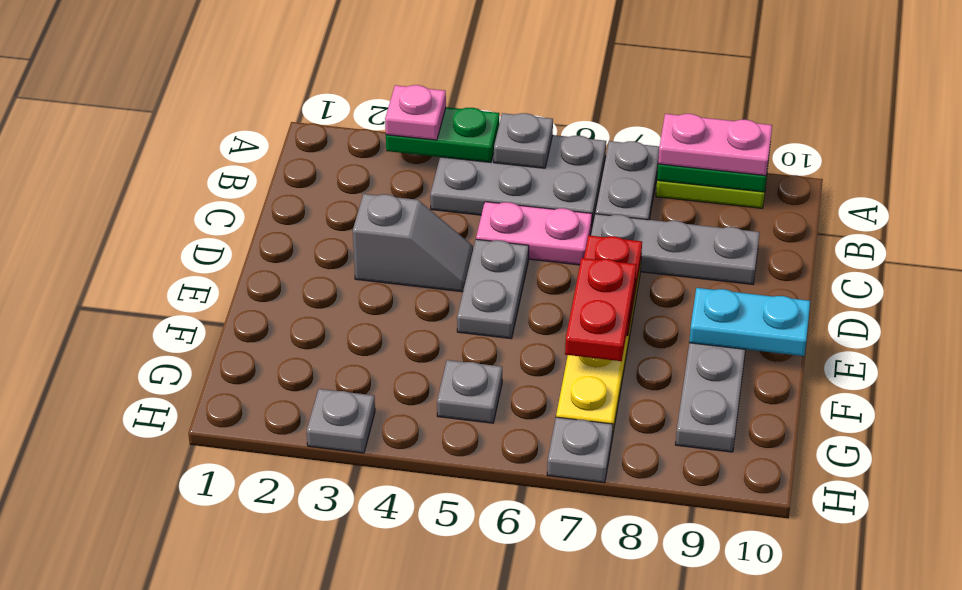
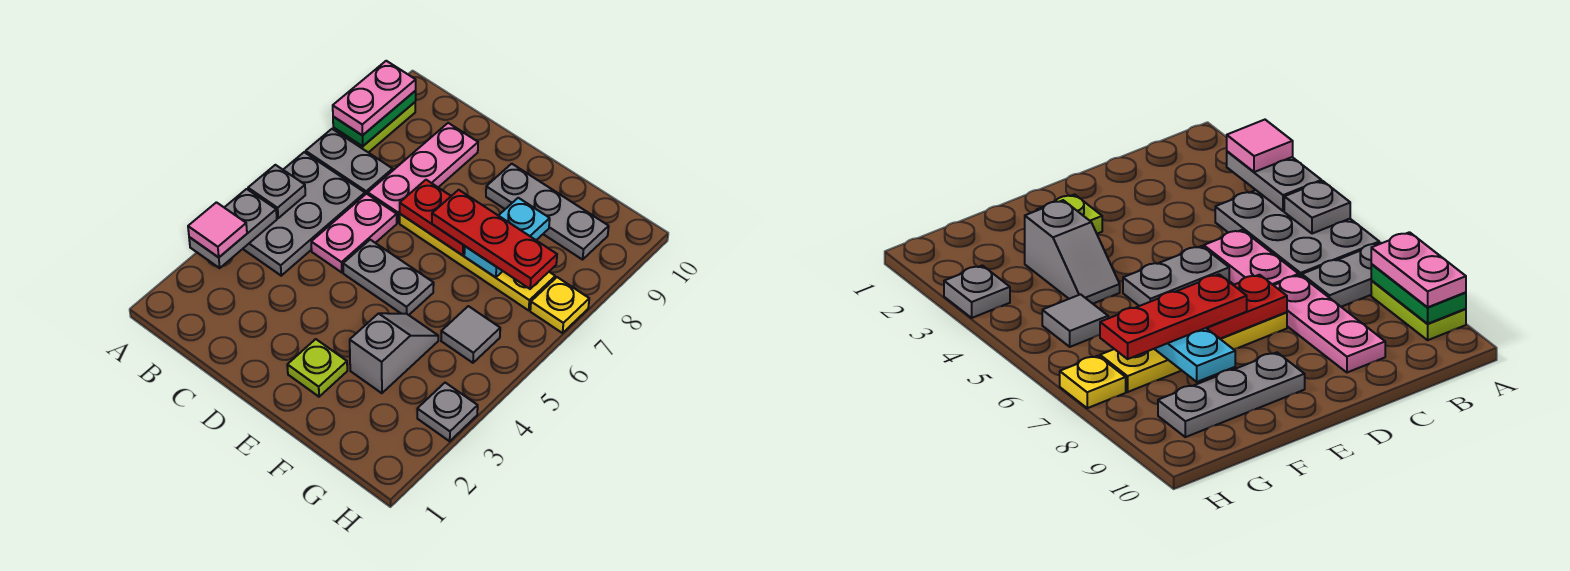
green 1x2 plate [386,107,499,162] -> grey 1x2 plate [189,189,277,268]
pink 1x1 plate [385,85,446,140] -> pink 1x1 tile [188,202,247,257]
grey 1x3 plate [591,214,760,284] -> pink 1x3 plate [368,123,478,223]
grey 1x2 slope [353,194,473,292] -> grey 1x2 slope moved to [350,313,438,393]
none -> lime 1x1 plate [287,339,347,397]
red 1x2 plate [565,258,637,361] -> red 1x3 plate [432,190,557,289]
cyan 1x2 plate [689,288,810,356] -> cyan 1x2 plate moved to [464,198,550,277]
grey 1x1 plate [437,360,502,423] -> grey 1x1 tile [441,306,500,363]
grey 1x1 plate [547,417,613,483] -> yellow 1x1 plate [530,277,589,333]

